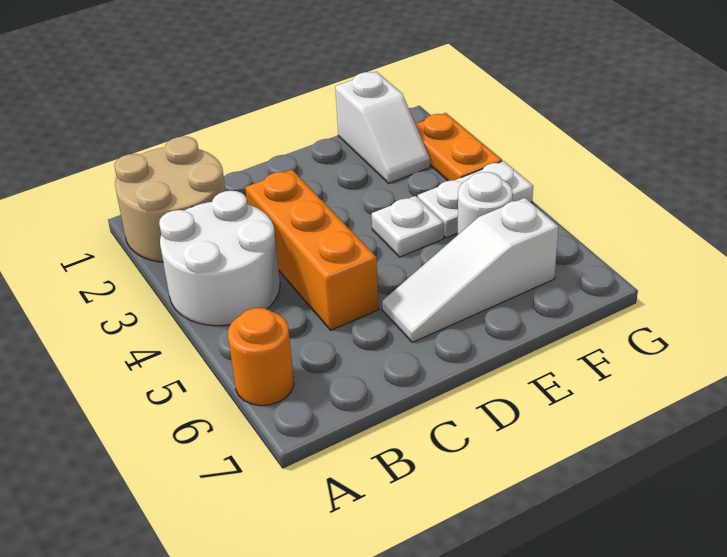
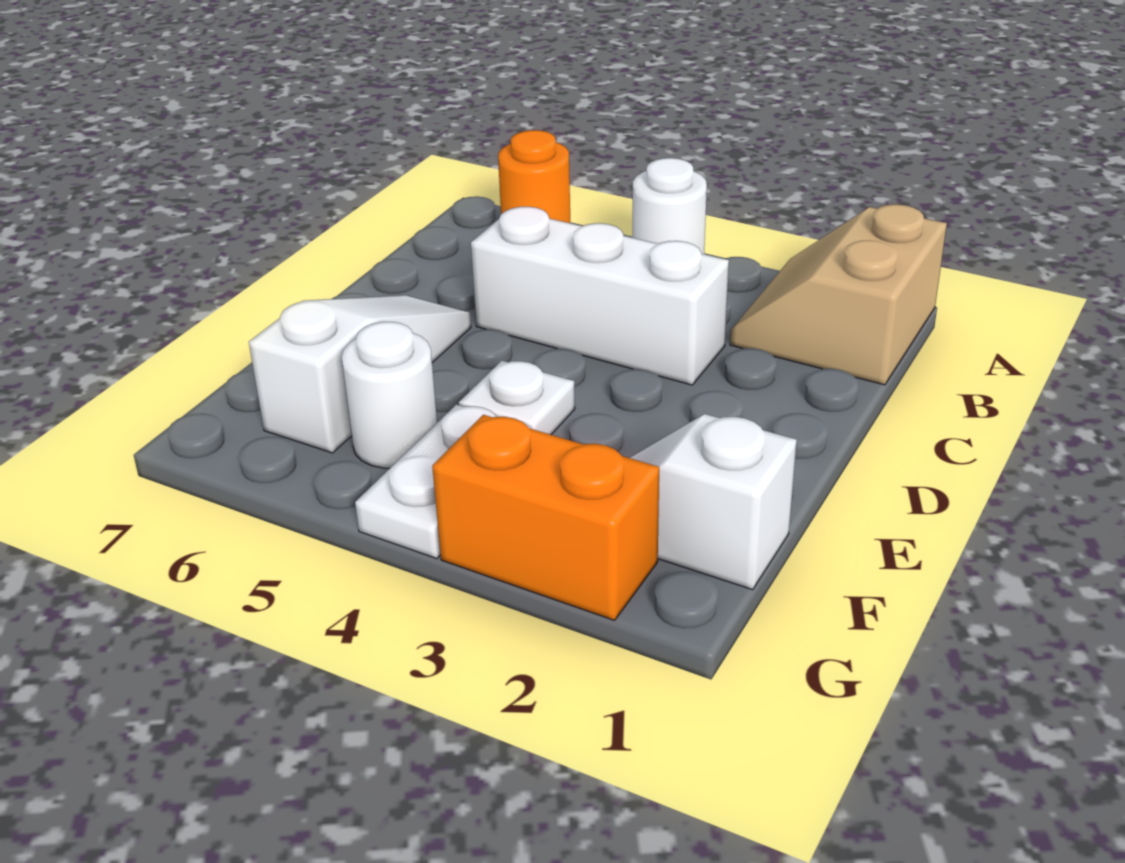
tan 2x2 round brick [114,137,226,262] -> tan 2x2 slope [730,204,947,385]
white 2x2 round brick [159,191,280,326] -> white 1x1 round brick [633,158,707,254]
orange 1x3 brick [245,170,379,330] -> white 1x3 brick [471,207,729,385]
orange 1x2 plate [416,113,502,181] -> orange 1x2 brick [432,415,659,620]

